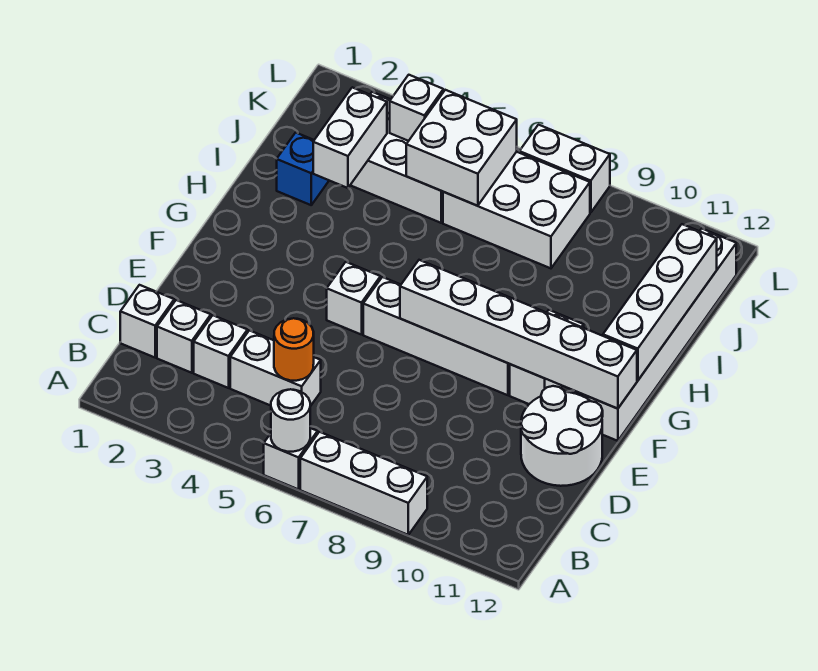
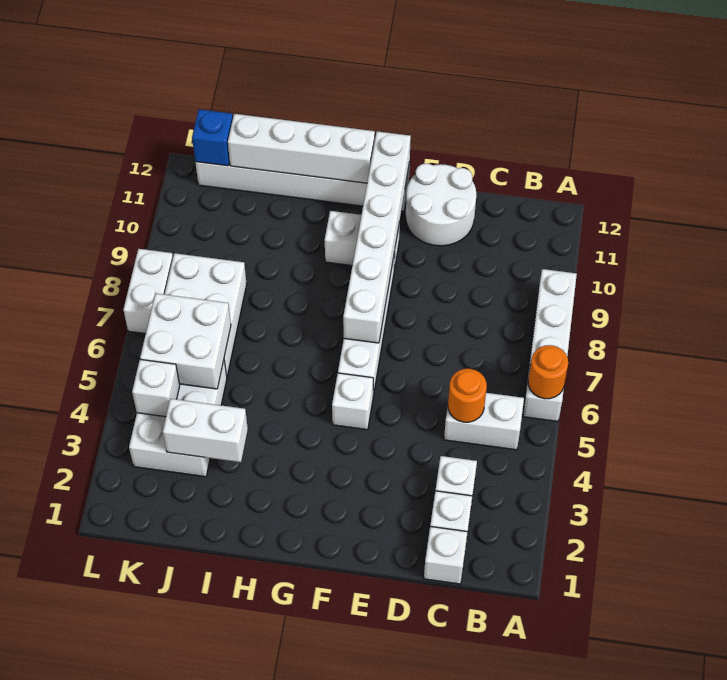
white 1x1 round brick [271,389,310,452] -> orange 1x1 round brick [528,345,568,399]
white 1x2 brick [230,330,321,406] -> white 1x2 brick turned to [444,393,524,450]
blue 1x1 brick [277,133,329,205] -> blue 1x1 brick moved to [192,109,233,166]

